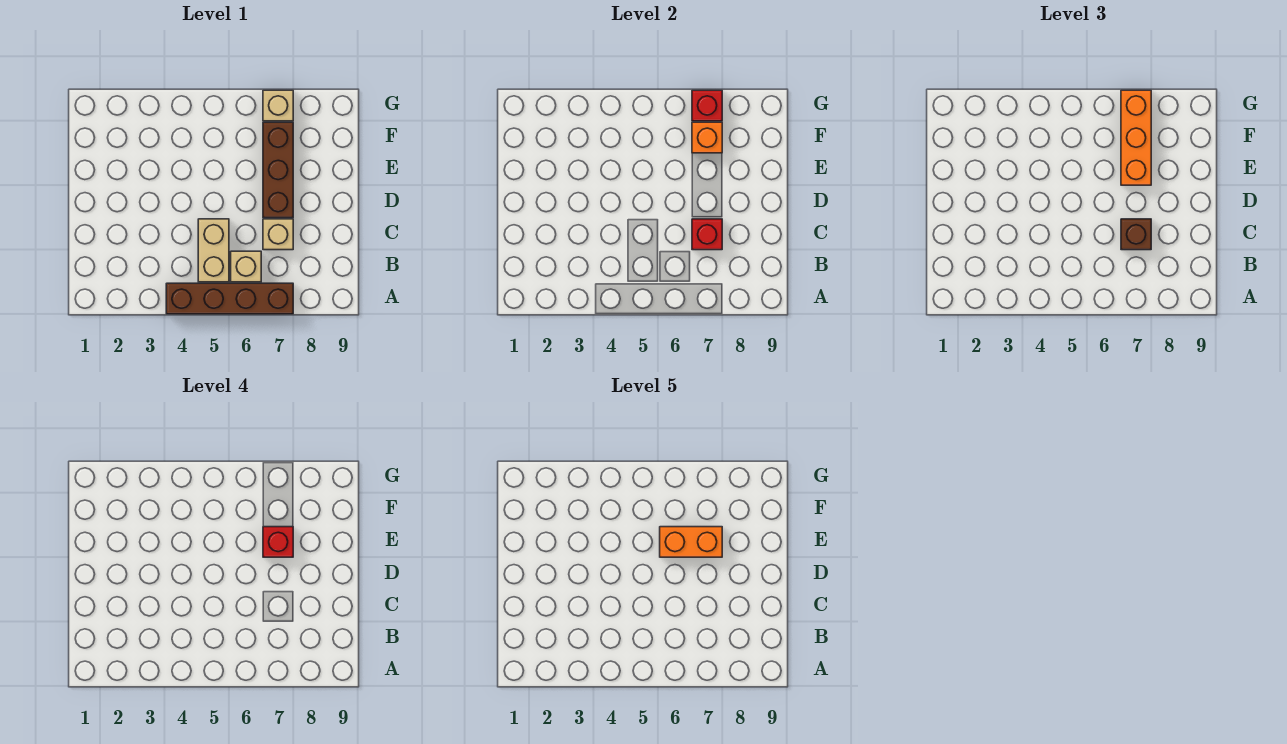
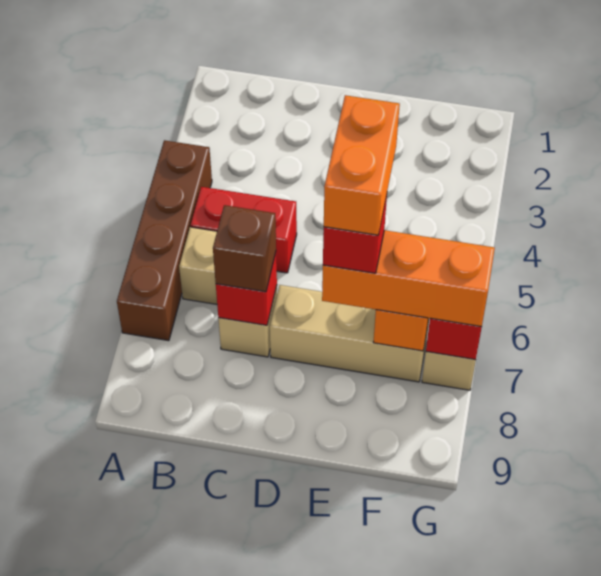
tan 1x2 brick [198,219,229,282] -> red 1x2 brick [191,187,297,273]
brown 1x3 brick [263,122,293,218] -> tan 1x3 brick [270,285,429,382]

